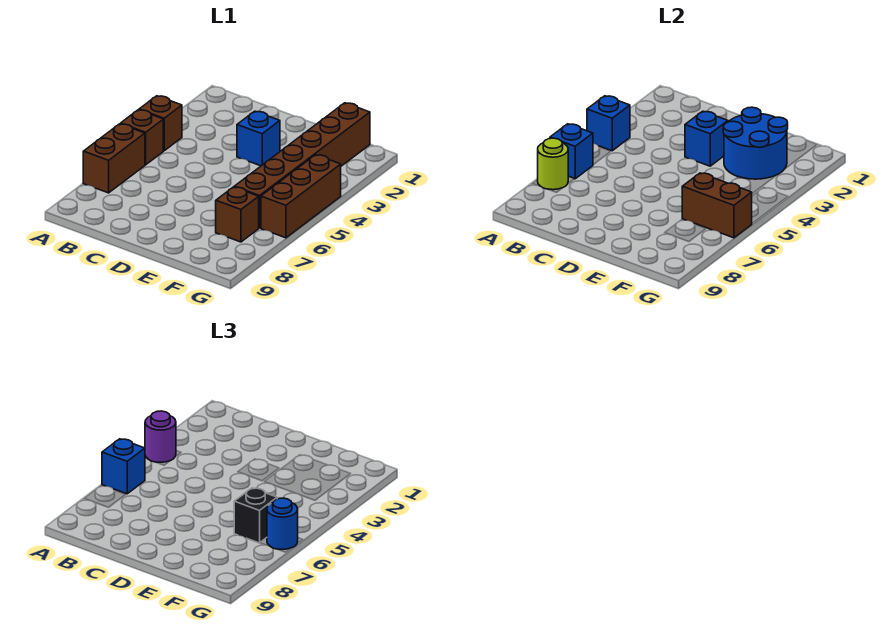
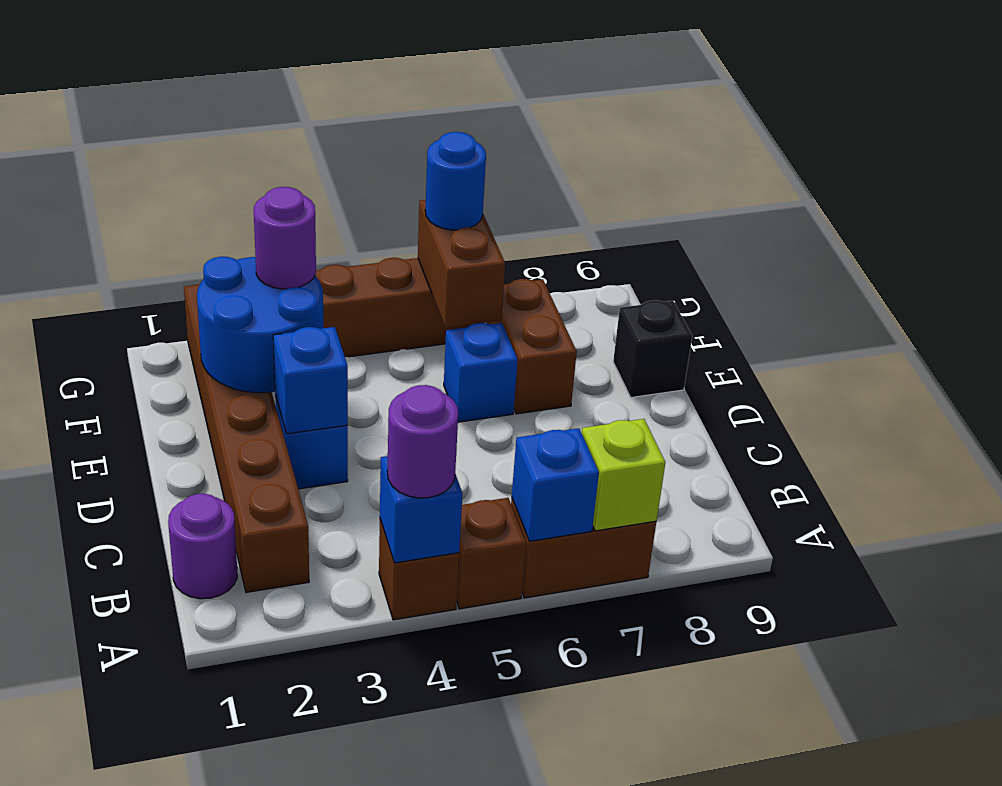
blue 1x1 brick [102,439,145,494] -> blue 1x1 brick moved to [444,323,518,422]
lime 1x1 round brick [538,138,568,190] -> lime 1x1 brick [582,419,665,531]
none -> purple 1x1 round brick [168,494,237,599]
brown 1x6 brick [234,103,370,228] -> brown 1x6 brick turned to [184,285,309,592]
none -> purple 1x1 round brick [254,187,316,289]
black 1x1 brick [234,488,277,543] -> black 1x1 brick moved to [613,300,692,397]
brown 1x1 brick [216,187,259,242] -> brown 1x2 brick [487,279,577,414]

